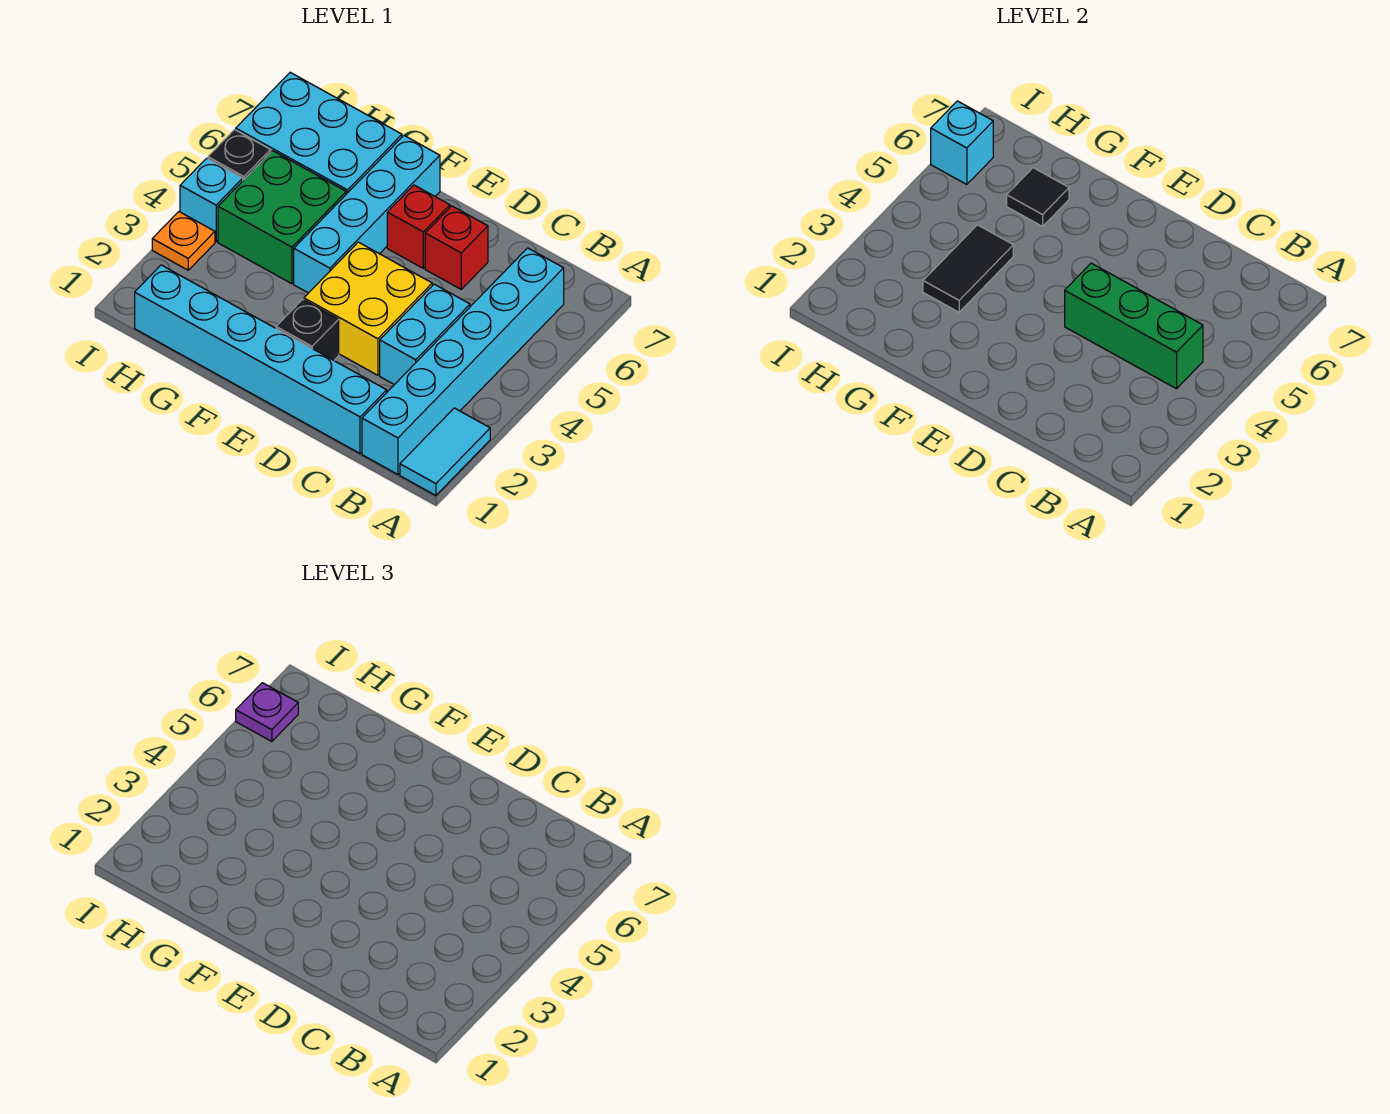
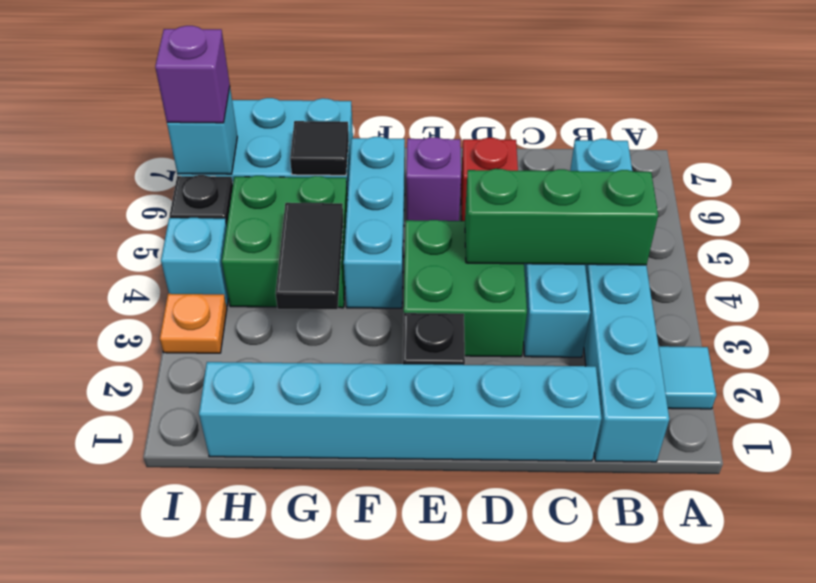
cyan 1x2 tile [400,408,490,495] -> cyan 1x1 tile [659,346,716,409]
yellow 2x2 brick [304,242,432,375] -> green 2x2 brick [404,220,527,357]
red 1x1 brick [387,185,450,268] -> purple 1x1 brick [406,137,461,221]
cyan 1x4 brick [294,136,440,293] -> cyan 1x3 brick [344,137,405,308]
purple 1x1 plate [236,683,298,742] -> purple 1x1 brick [155,26,230,123]

